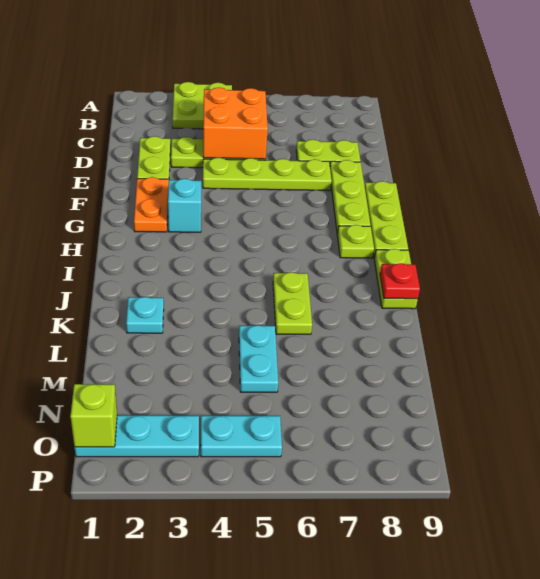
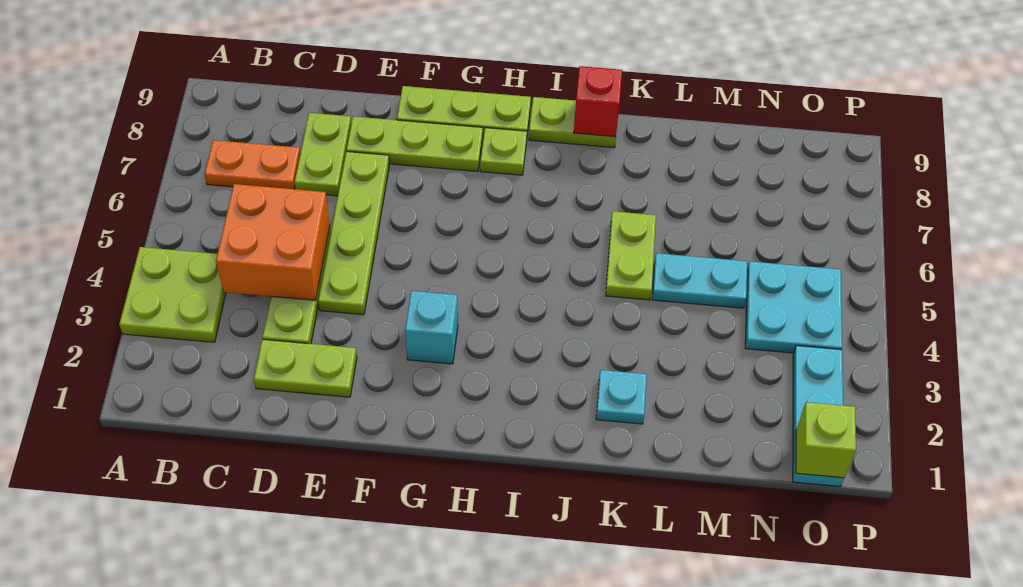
orange 1x2 plate [134,177,169,232] -> orange 1x2 plate moved to [205,140,300,189]
lime 1x2 plate [273,272,312,334] -> lime 1x2 plate turned to [606,211,656,300]
red 1x1 plate [380,263,420,299] -> red 1x1 brick [574,66,622,137]
cyan 1x2 plate [201,416,282,457] -> cyan 2x2 plate [745,261,842,353]

